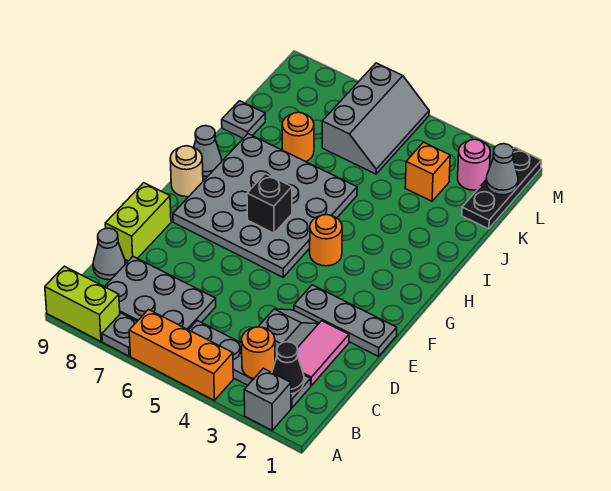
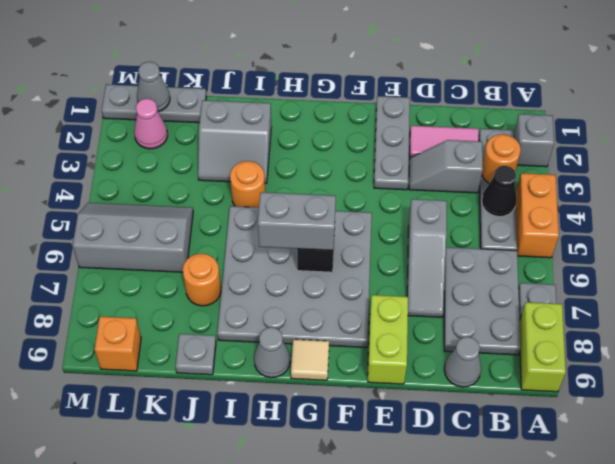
orange 1x3 brick [129,310,233,400] -> orange 1x2 brick [516,173,559,258]
black 1x1 cone [272,342,304,394] -> black 1x1 cone moved to [482,166,517,217]
none -> grey 1x3 slope [407,199,447,317]
lime 1x2 brick [105,183,171,261] -> lime 1x2 brick turned to [368,295,408,384]
orange 1x1 round brick [310,215,342,266] -> orange 1x1 round brick moved to [230,161,265,207]
none -> grey 1x2 brick [258,192,336,250]
tan 1x1 round brick [170,146,203,197] -> tan 1x1 tile [291,339,329,380]
none -> grey 2x2 slope [198,100,271,183]
black 1x3 plate [462,147,541,229] -> grey 1x3 plate [102,84,206,123]
orange 1x1 brick [405,142,450,201] -> orange 1x1 brick moved to [94,316,141,371]
pink 1x1 round brick [458,139,490,190] -> pink 1x1 cone [134,98,168,149]

